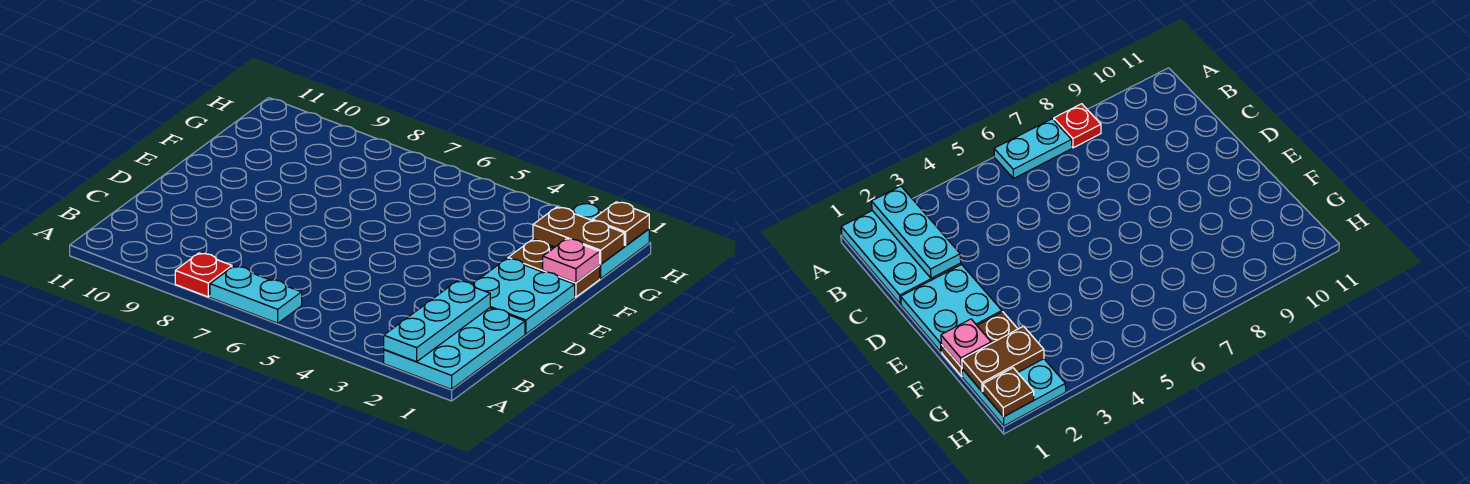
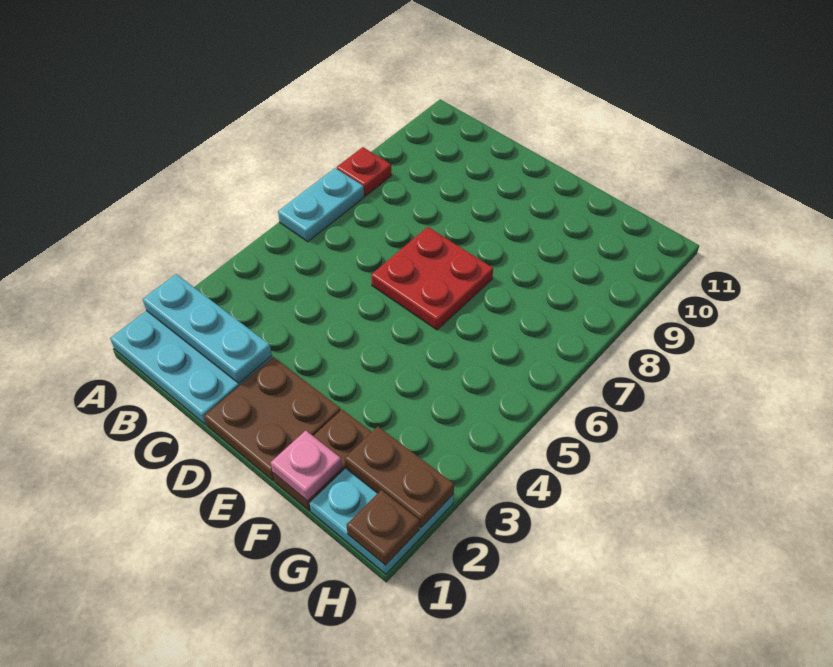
cyan 2x2 plate [472,259,575,334] -> brown 2x2 plate [204,357,341,481]
none -> red 2x2 plate [371,227,493,330]
brown 1x2 plate [533,207,624,264] -> brown 1x2 plate turned to [345,427,454,528]

